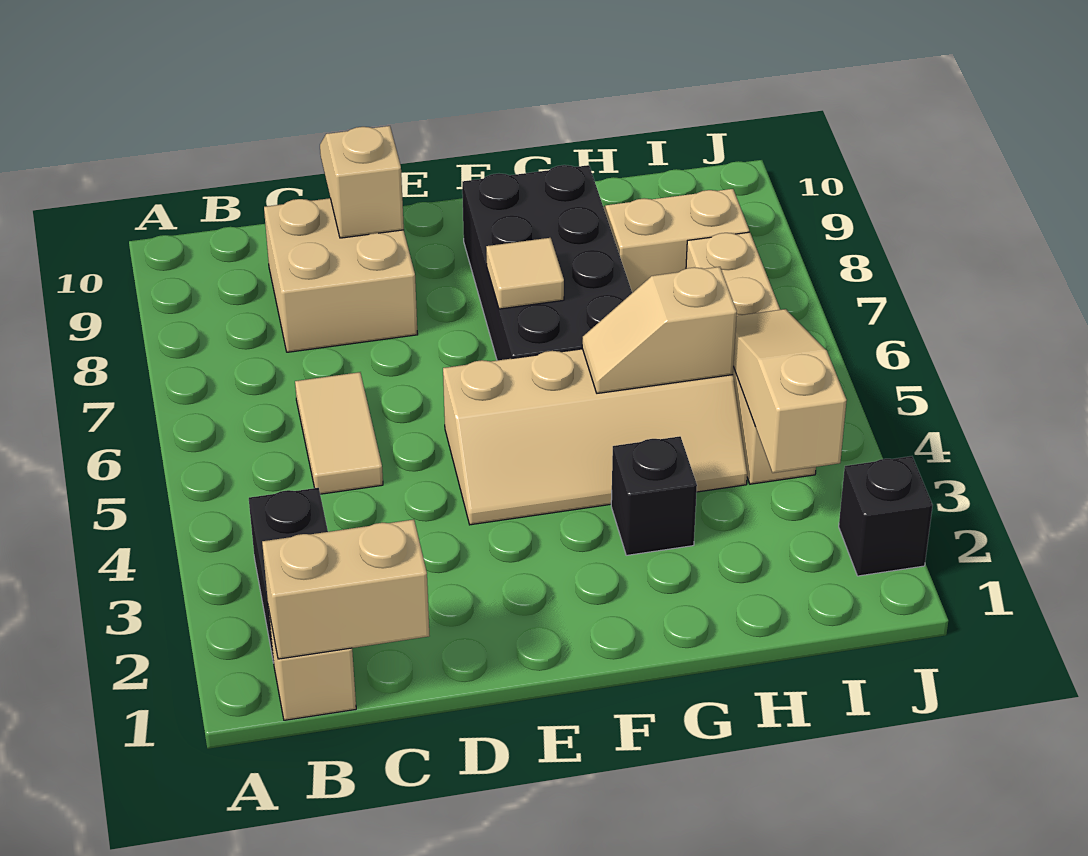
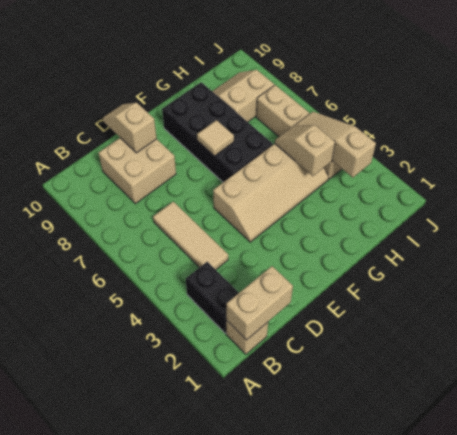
tan 1x2 tile [295,372,383,494] -> tan 1x3 tile [153,202,228,270]
black 1x1 brick [611,436,697,555] -> none
tan 1x2 slope [582,267,737,393] -> tan 1x2 slope turned to [275,125,335,176]
black 1x1 brick [839,456,933,576] -> none

